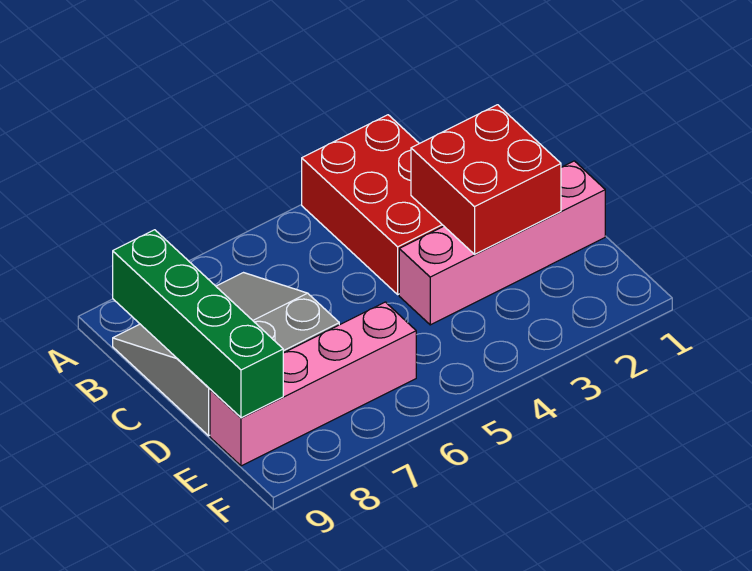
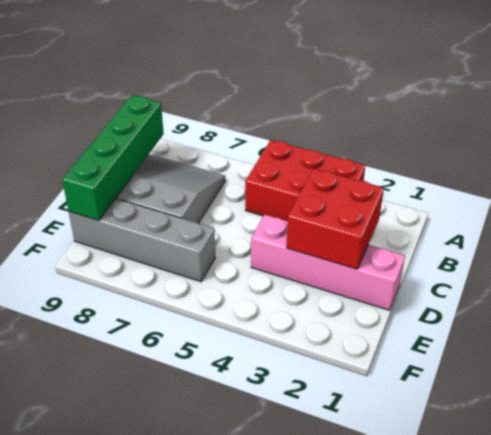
red 2x3 brick [302,115,443,294] -> red 2x3 brick turned to [245,140,365,221]
pink 1x4 brick [210,302,416,466] -> grey 1x4 brick [69,199,215,282]

